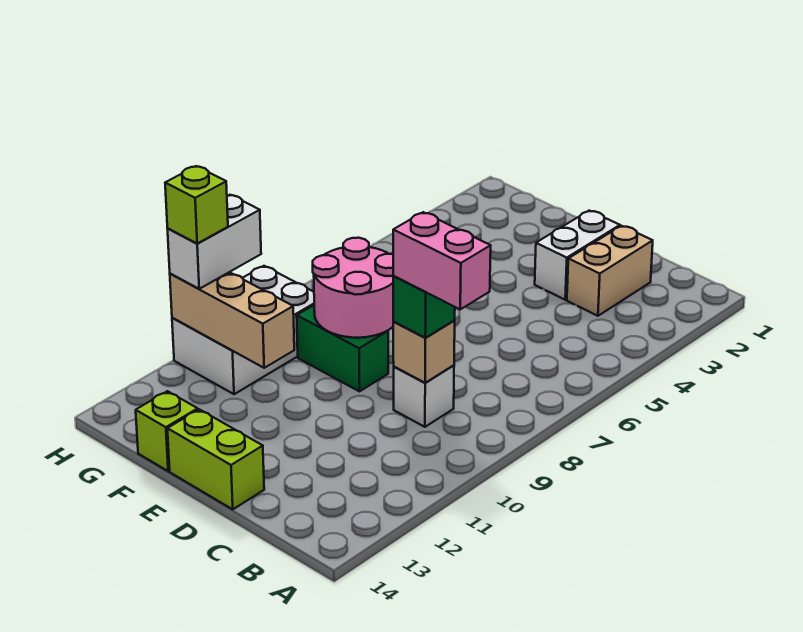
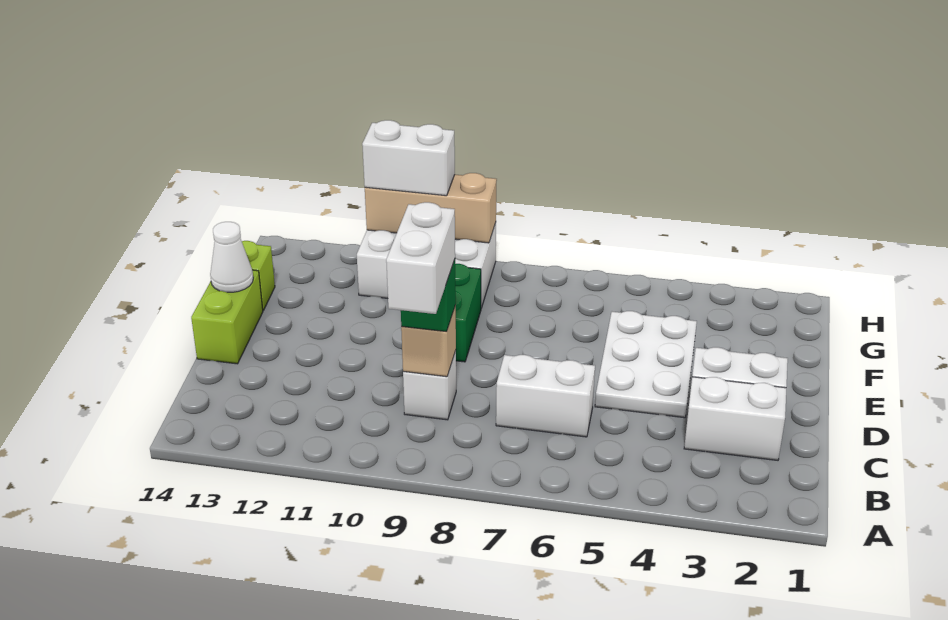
pink 1x2 brick [393,212,491,309] -> white 1x2 brick [386,202,455,314]
tan 1x2 brick [567,226,653,316] -> white 1x2 brick [684,377,786,460]
none -> white 1x2 brick [496,355,595,437]
none -> white 2x3 plate [595,311,697,418]
pink 2x2 round brick [313,238,394,338] -> none
none -> white 1x1 cone [210,222,253,292]
tan 1x3 brick [170,272,294,368] -> tan 1x3 brick turned to [365,173,497,243]
lime 1x1 brick [165,166,228,244] -> none

